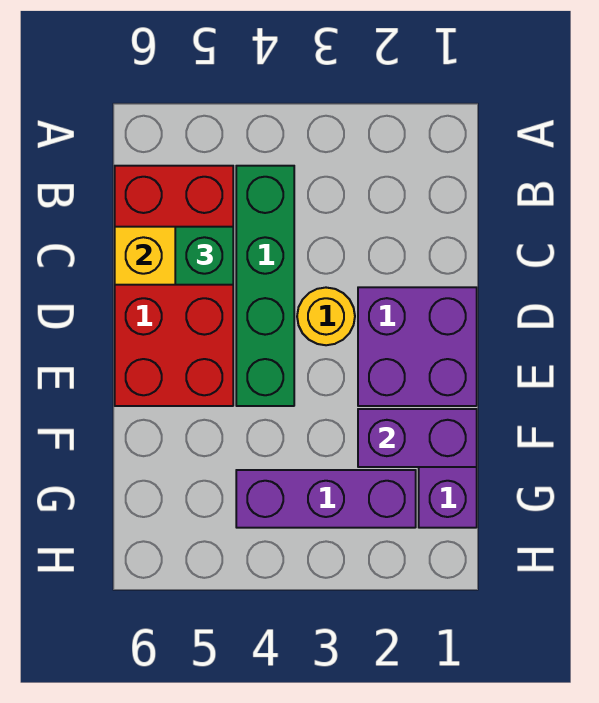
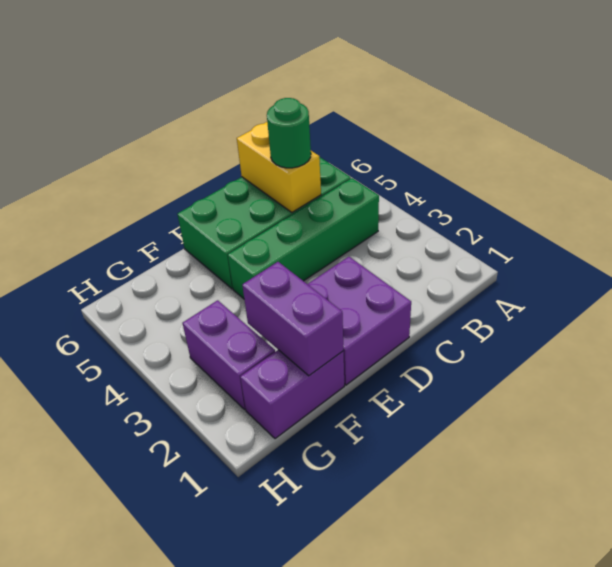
red 2x4 brick [115,166,233,406] -> green 2x4 brick [178,157,351,289]
green 1x1 brick [175,227,233,285] -> green 1x1 round brick [267,98,311,168]
yellow 1x1 round brick [297,288,355,345] -> none
purple 1x3 brick [236,470,416,528] -> purple 1x2 brick [182,300,275,409]

